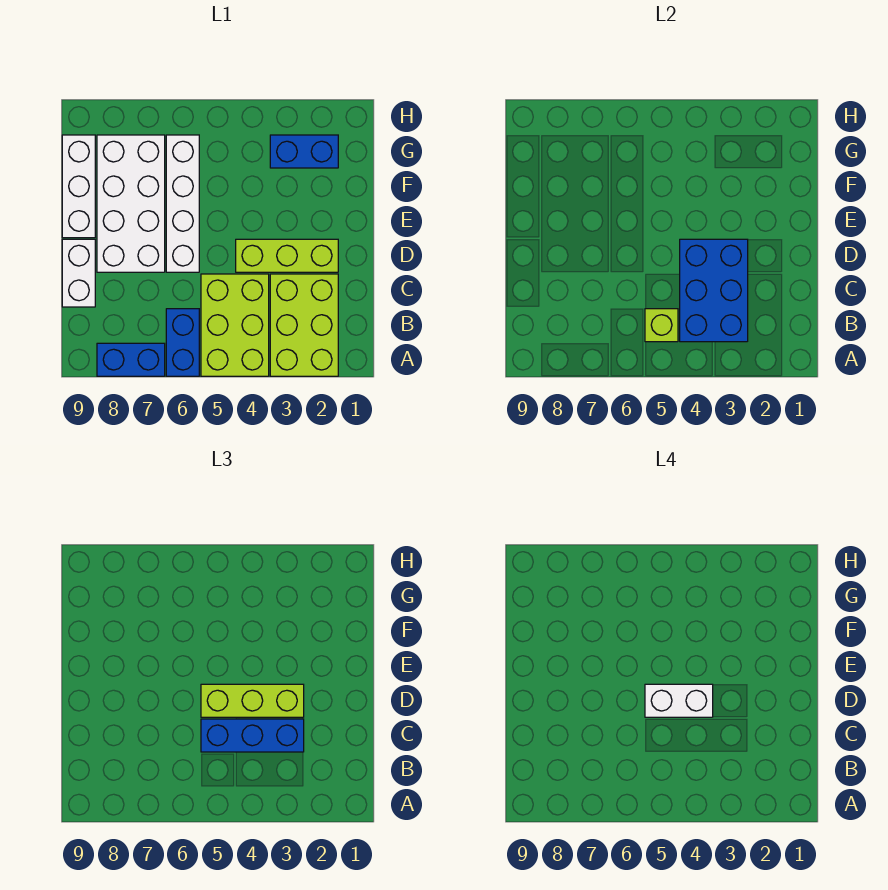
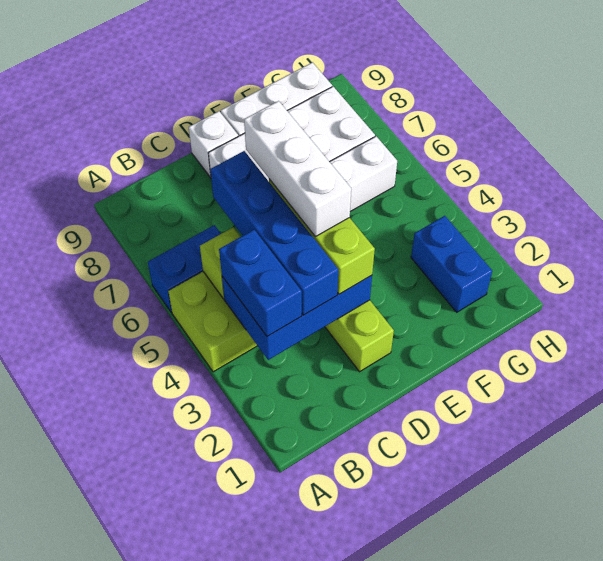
lime 2x3 brick [270,274,338,376] -> none
blue 1x2 brick [97,343,165,376] -> blue 1x2 brick moved to [219,230,302,336]
blue 1x3 brick [201,719,304,752] -> blue 1x4 brick [210,151,338,315]
white 1x2 brick [62,239,95,307] -> white 1x1 brick [189,111,238,177]
white 1x2 brick [645,684,713,717] -> white 1x3 brick [244,101,351,237]

